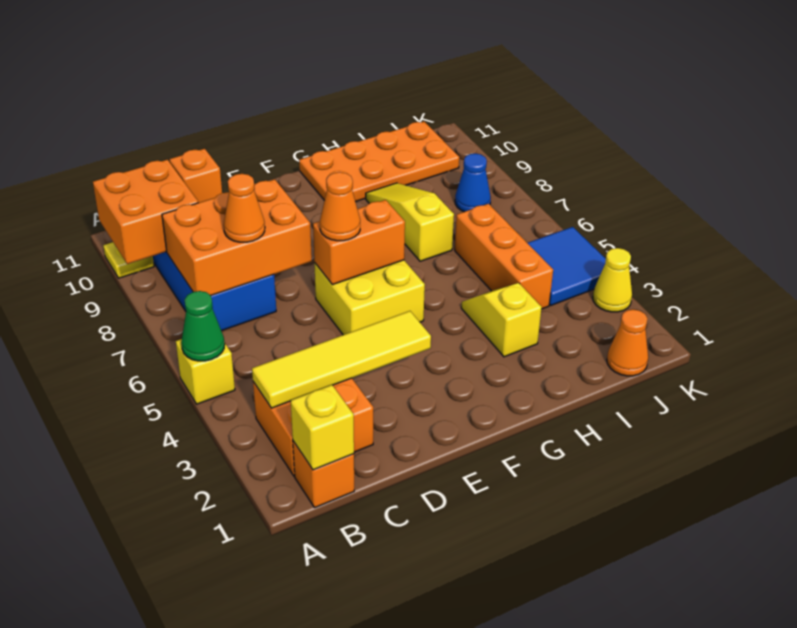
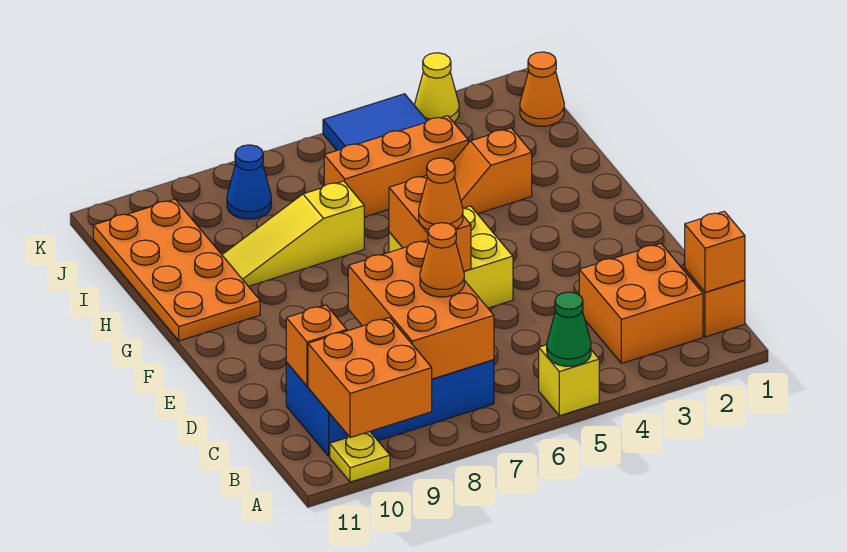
yellow 1x1 brick [291,385,354,470] -> orange 1x1 brick [685,211,745,292]
yellow 1x4 tile [252,311,431,408] -> none
yellow 1x2 slope [461,283,542,357] -> orange 1x2 slope [453,128,532,214]

